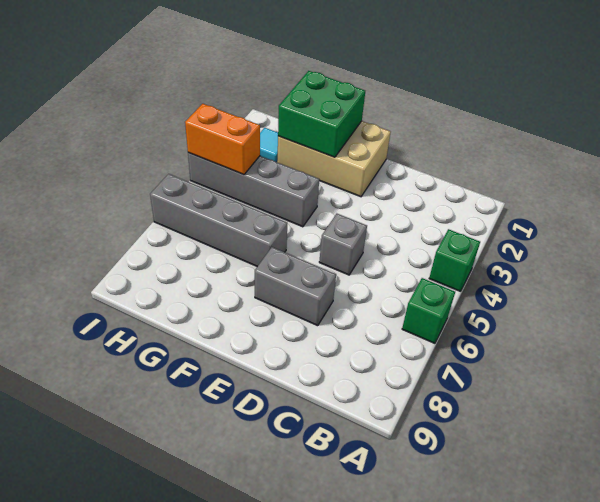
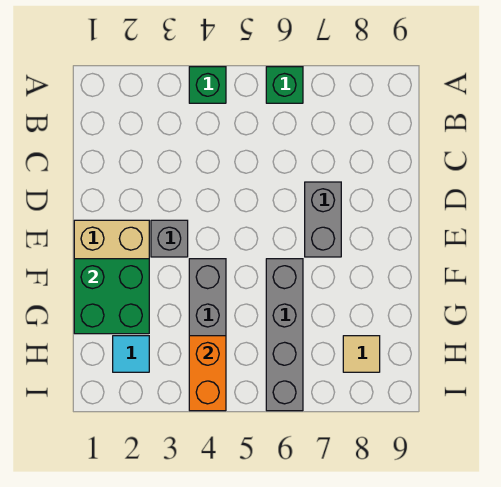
grey 1x1 brick [319,214,367,275] -> grey 1x1 brick moved to [151,220,188,257]
none -> tan 1x1 tile [343,336,380,372]

